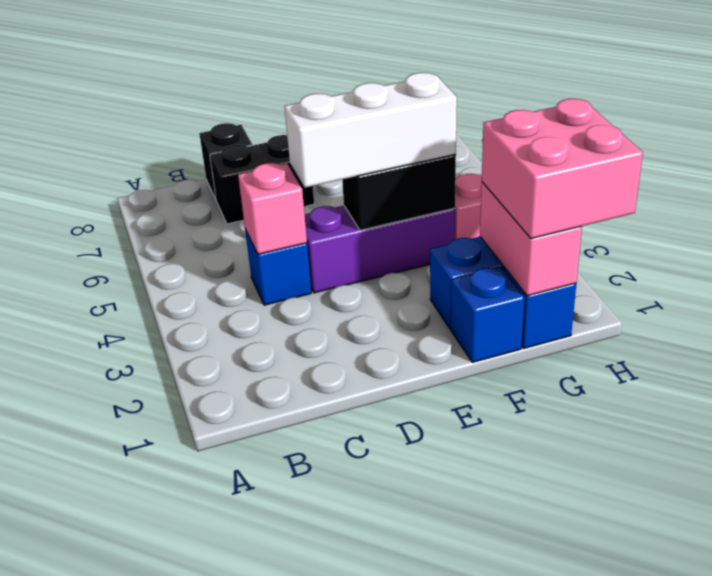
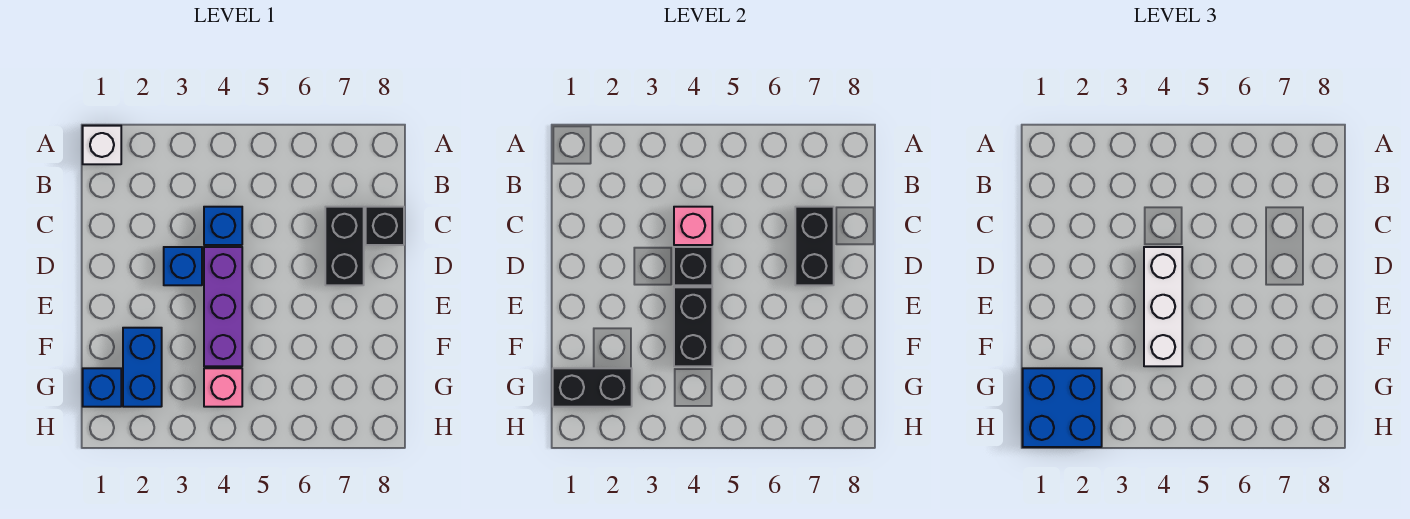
none -> white 1x1 brick [83,126,121,164]
none -> black 1x2 brick [795,207,834,285]
none -> black 1x1 brick [674,247,712,285]
blue 1x1 brick [451,267,524,362] -> blue 1x1 brick moved to [164,247,202,285]
pink 1x2 brick [480,182,582,296] -> black 1x2 brick [553,368,632,407]
pink 2x2 brick [482,99,643,238] -> blue 2x2 brick [1023,368,1102,447]

